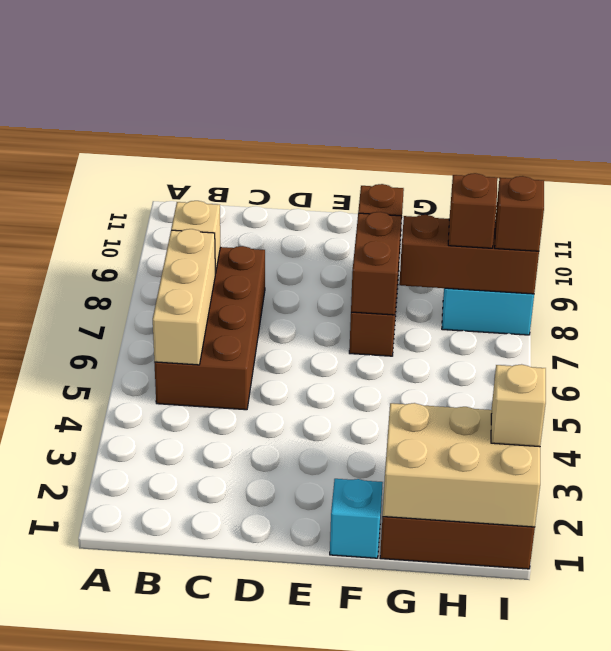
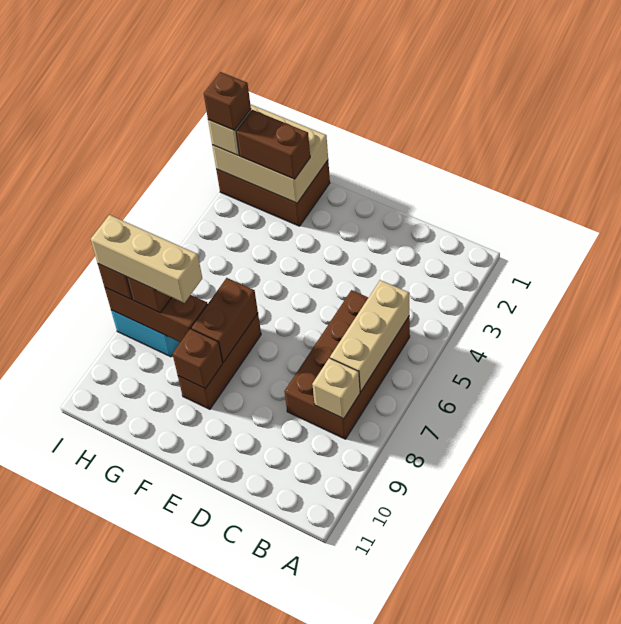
cyan 1x1 brick [330,479,383,558] -> none
none -> brown 1x2 brick [236,110,310,179]
none -> tan 1x3 brick [91,215,202,303]
none -> brown 1x1 brick [204,72,251,130]

